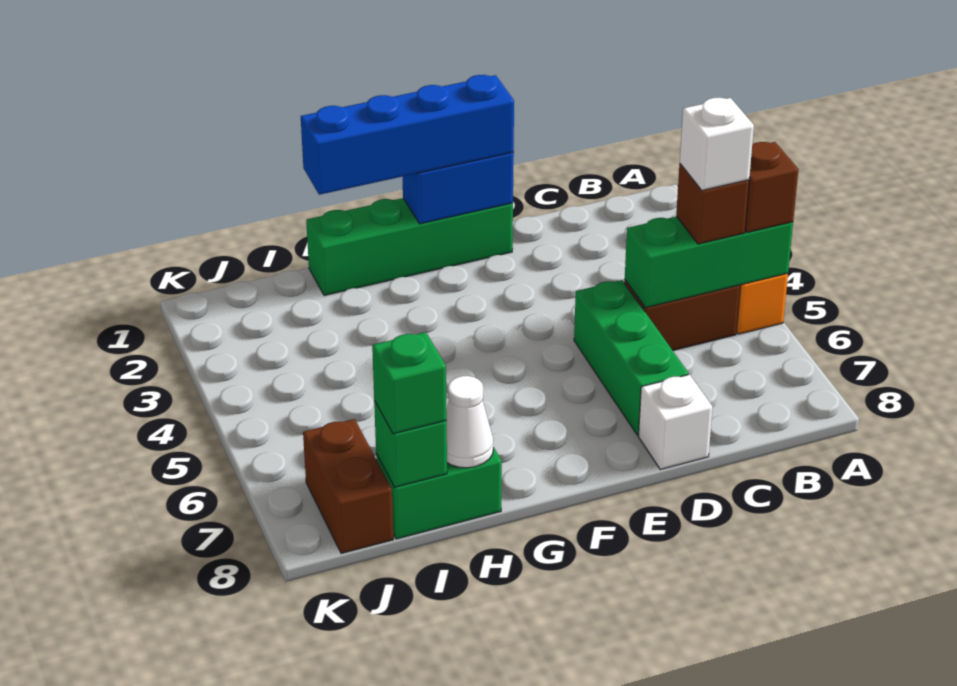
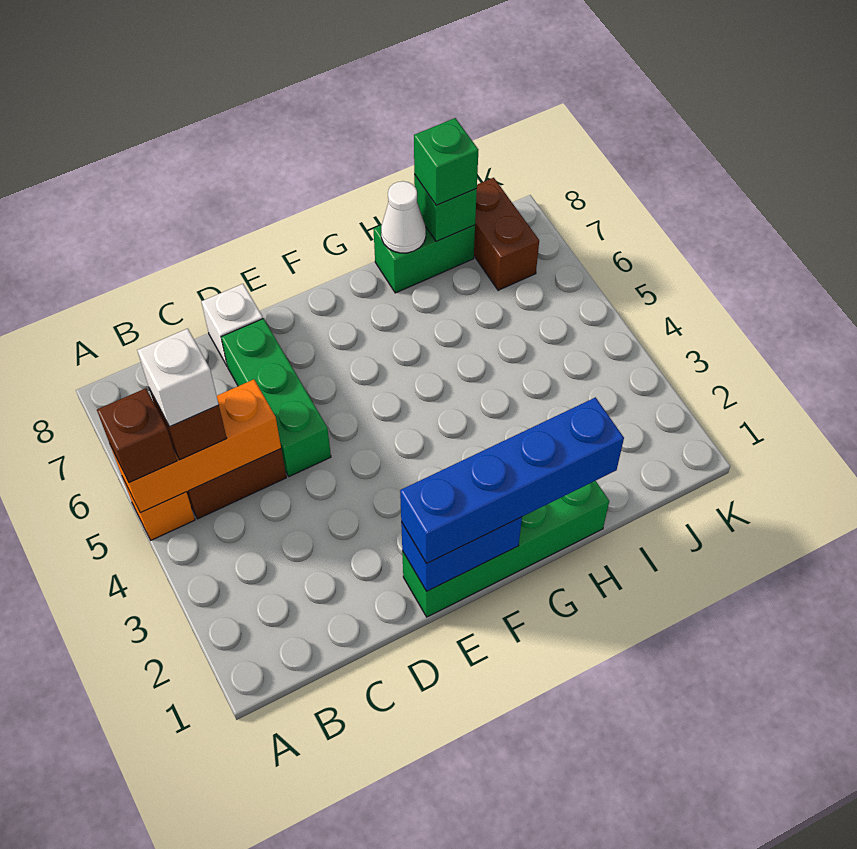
green 1x3 brick [625,216,793,308] -> orange 1x3 brick [111,380,281,513]

